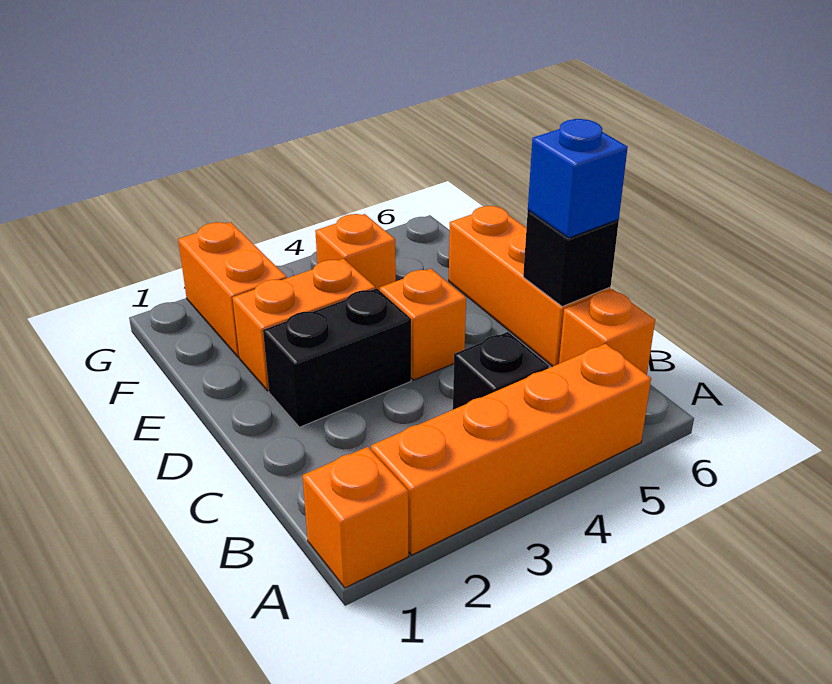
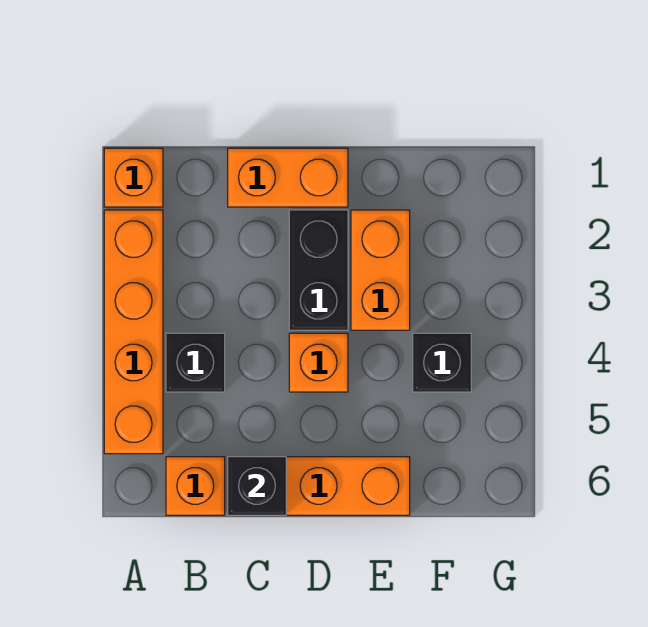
blue 1x1 brick [528,119,628,238] -> none
orange 1x2 brick [178,222,287,357] -> orange 1x2 brick moved to [228,148,348,207]
orange 1x1 brick [315,214,396,291] -> black 1x1 brick [413,333,471,392]

